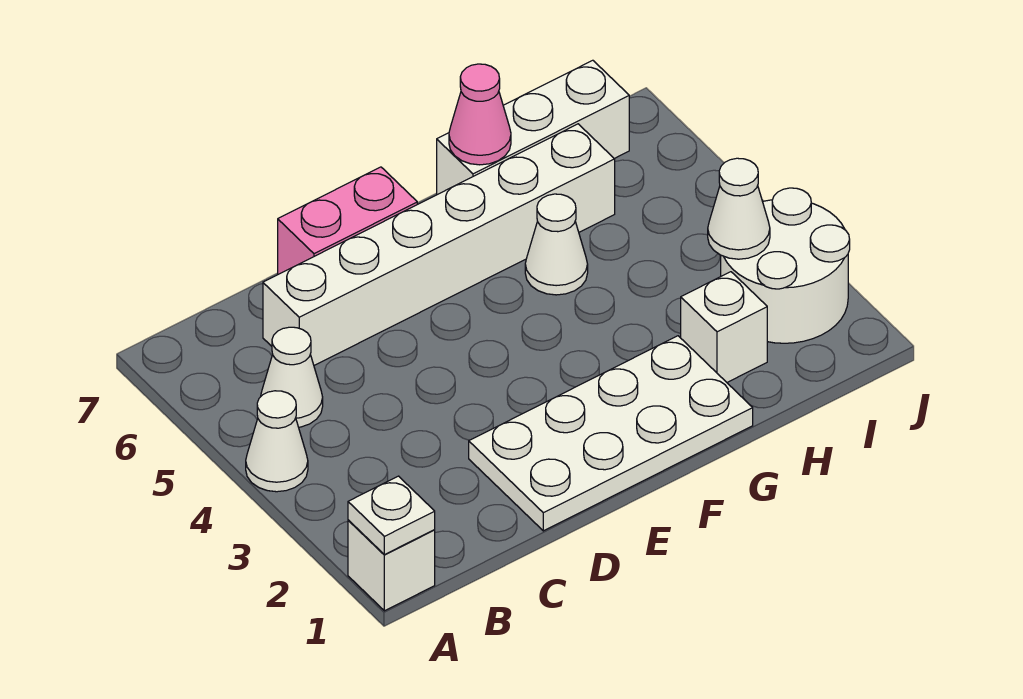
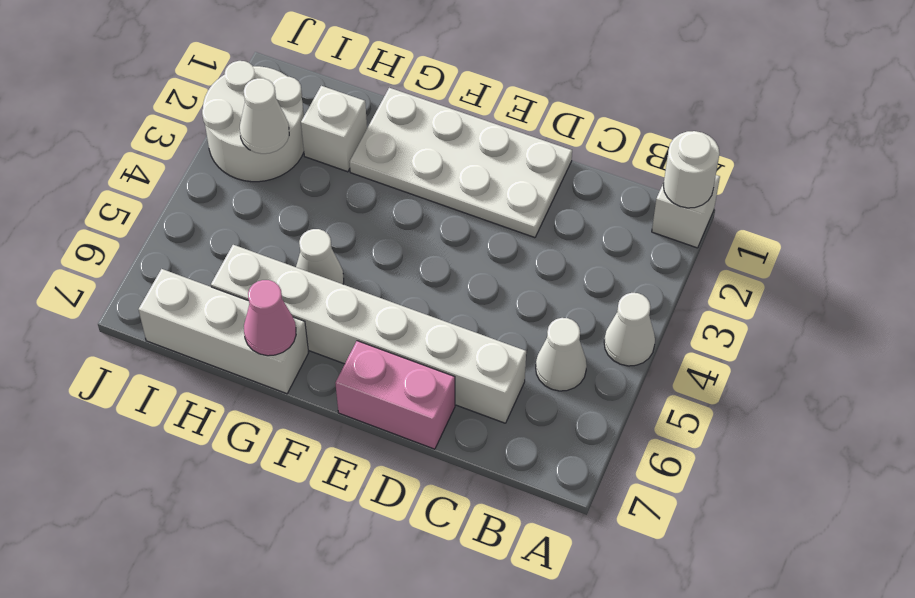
white 1x1 plate [348,476,435,555] -> white 1x1 round brick [663,131,720,208]

